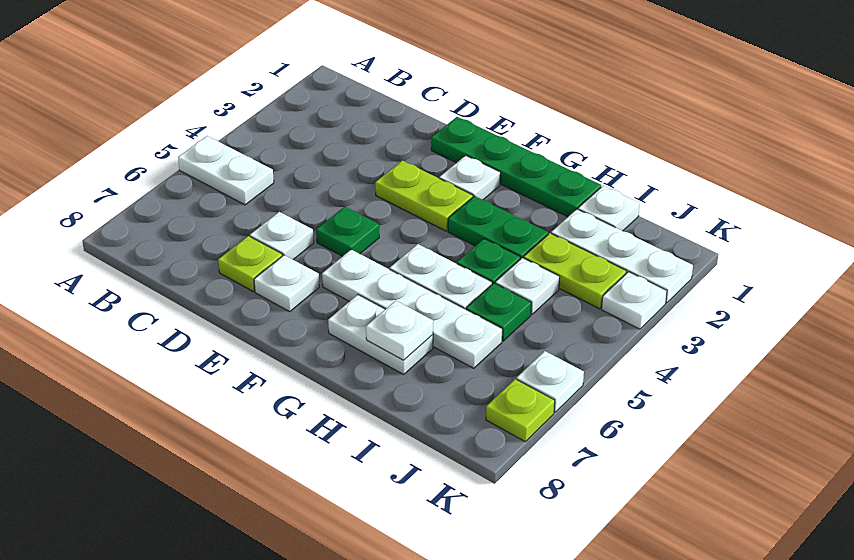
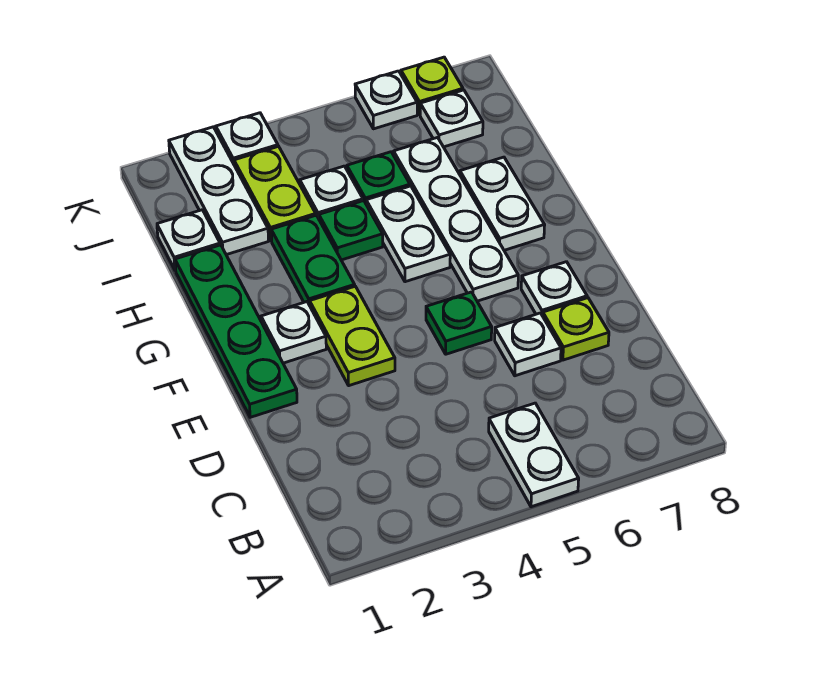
white 1x1 plate [366,301,433,360] -> white 1x1 plate moved to [420,90,483,147]

